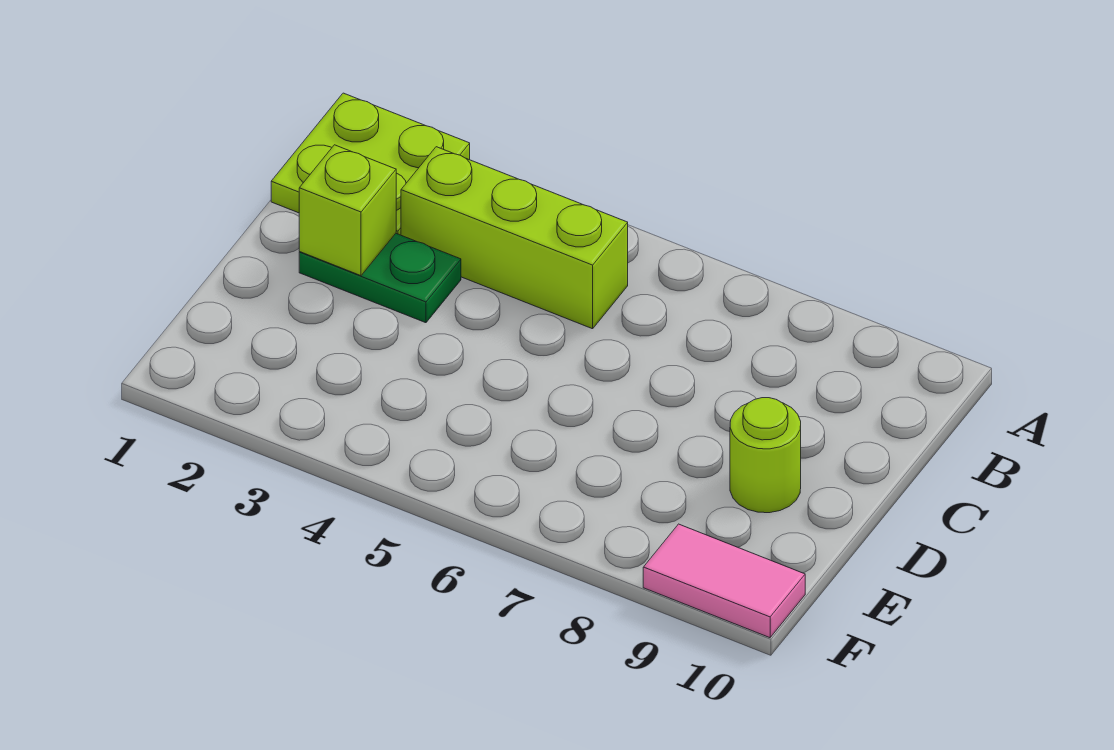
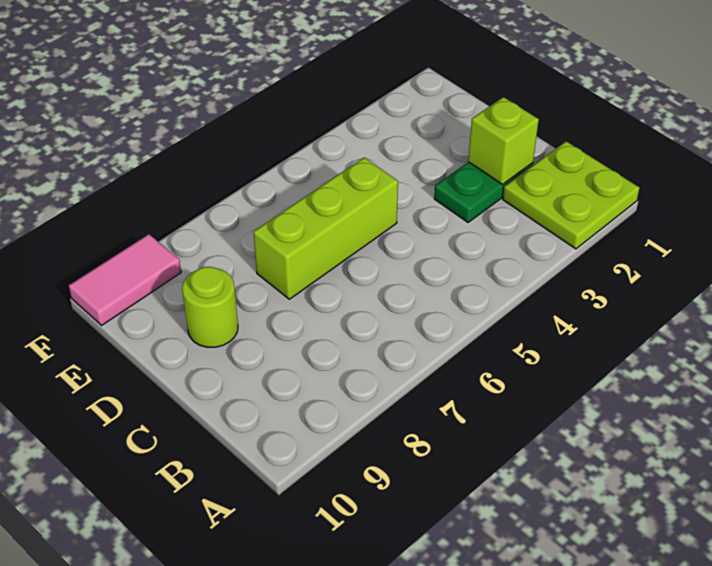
lime 1x3 brick [401,147,628,329] -> lime 1x3 brick moved to [253,157,398,299]

